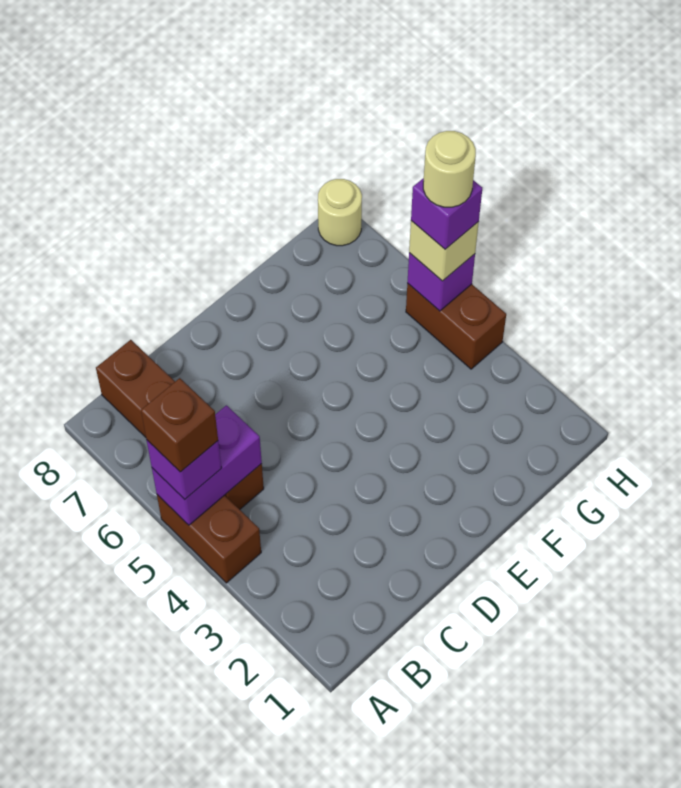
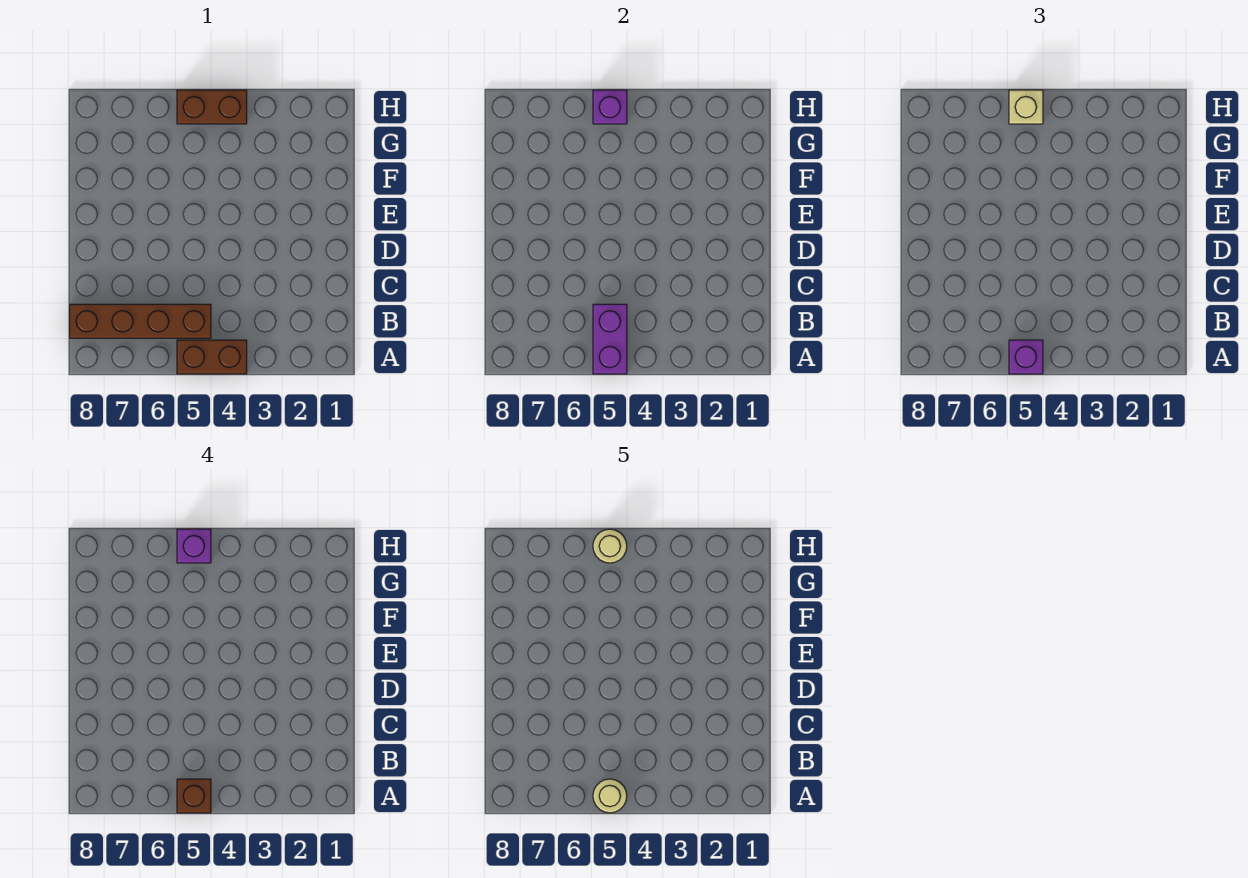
tan 1x1 round brick [318,179,362,246] -> tan 1x1 round brick moved to [593,779,627,813]

